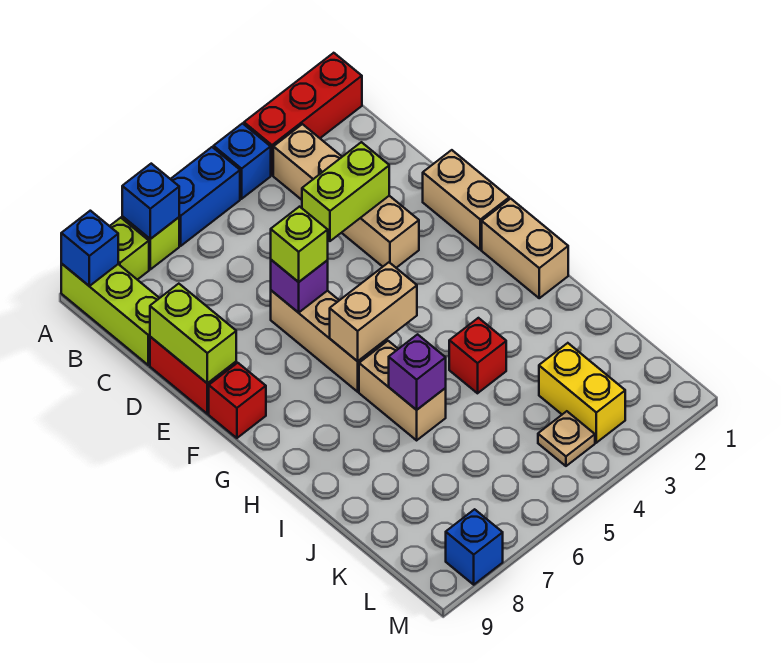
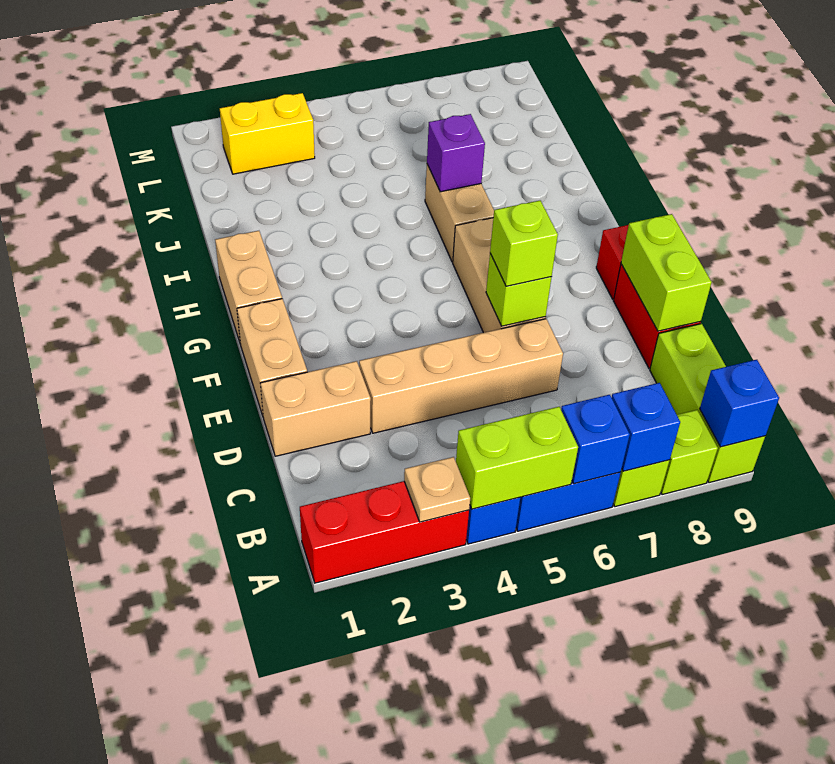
tan 1x4 brick [273,124,419,268] -> tan 1x4 brick turned to [359,319,563,433]
lime 1x2 brick [302,142,389,241] -> lime 1x2 brick moved to [456,407,578,509]
purple 1x1 brick [271,260,328,313] -> lime 1x1 brick [486,254,551,326]
tan 1x2 brick [330,262,417,361] -> tan 1x2 brick moved to [261,361,371,456]
red 1x1 brick [449,318,506,393] -> none
yellow 1x2 brick [539,343,625,443] -> yellow 1x2 brick turned to [220,93,315,174]
tan 1x1 plate [538,411,595,466] -> tan 1x1 plate moved to [404,457,470,522]
blue 1x1 brick [446,509,503,585] -> blue 1x1 brick moved to [561,395,630,484]

